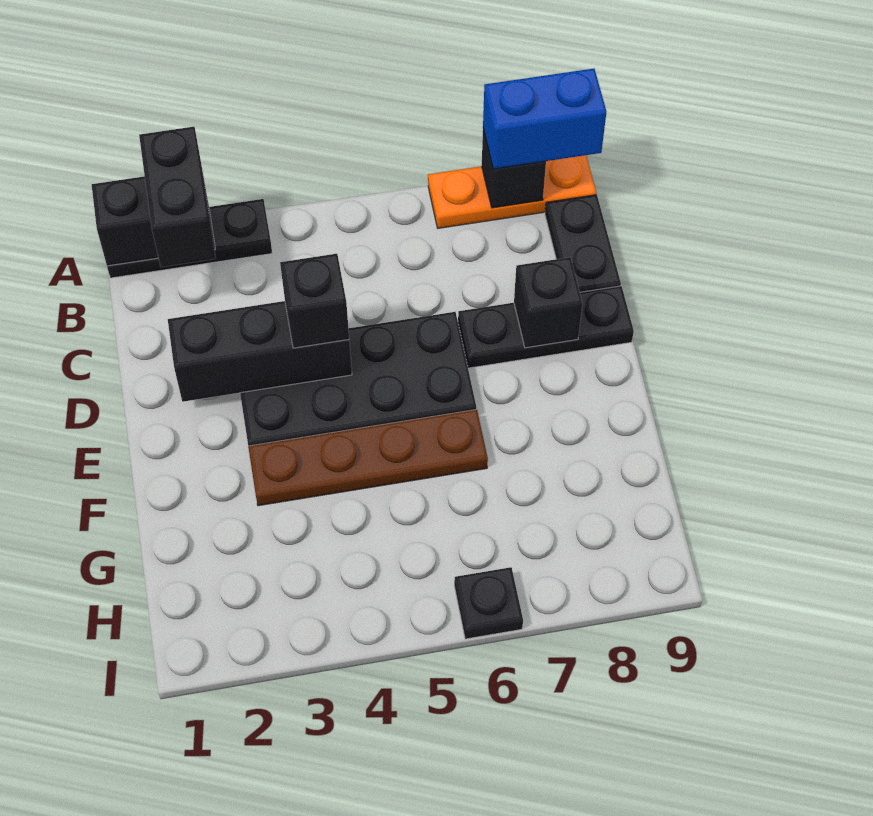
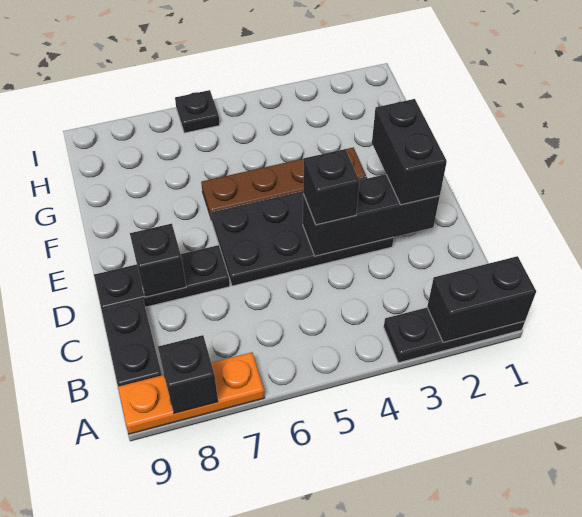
black 1x2 brick [139,127,216,267] -> black 1x2 brick moved to [372,99,447,205]
blue 1x2 brick [483,69,606,169] -> none

